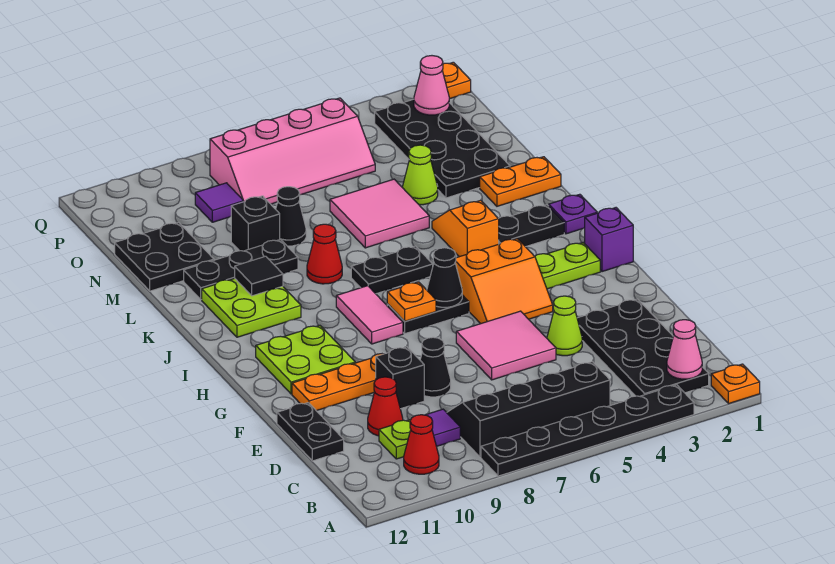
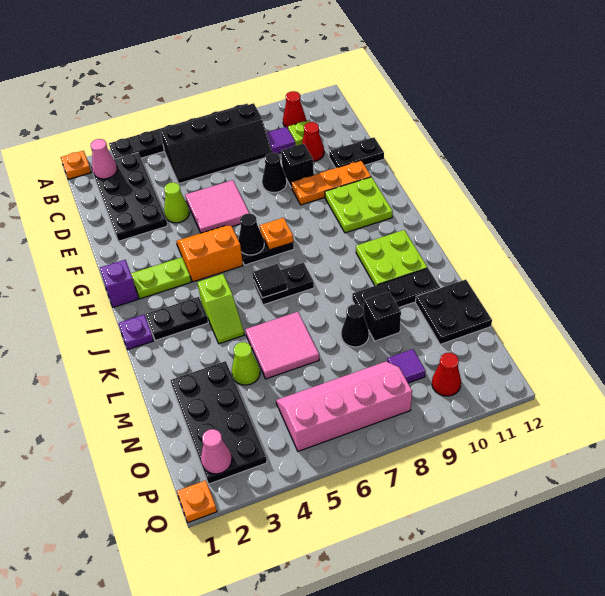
black 1x2 plate [277,403,344,461] -> black 1x2 plate turned to [329,137,384,168]
pink 1x2 tile [336,286,403,344] -> none
orange 1x2 slope [432,200,499,257] -> lime 1x2 slope [197,274,244,344]
red 1x1 cone [307,224,342,284] -> red 1x1 cone moved to [432,353,461,396]
black 1x1 tile [235,256,283,296] -> black 1x1 tile moved to [252,264,287,298]
orange 1x2 plate [480,157,561,206] -> none

